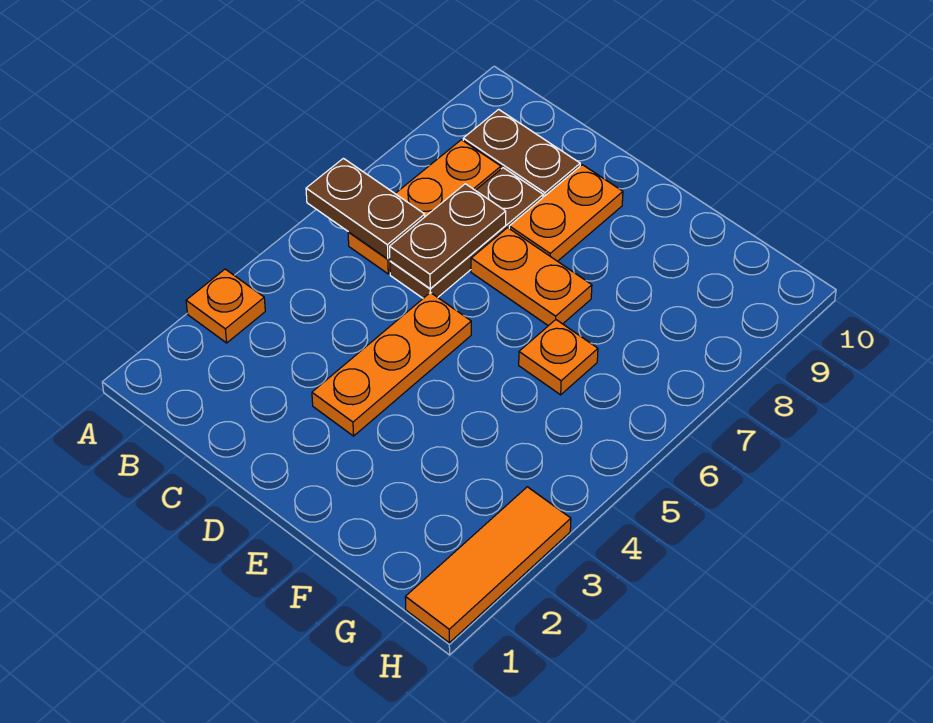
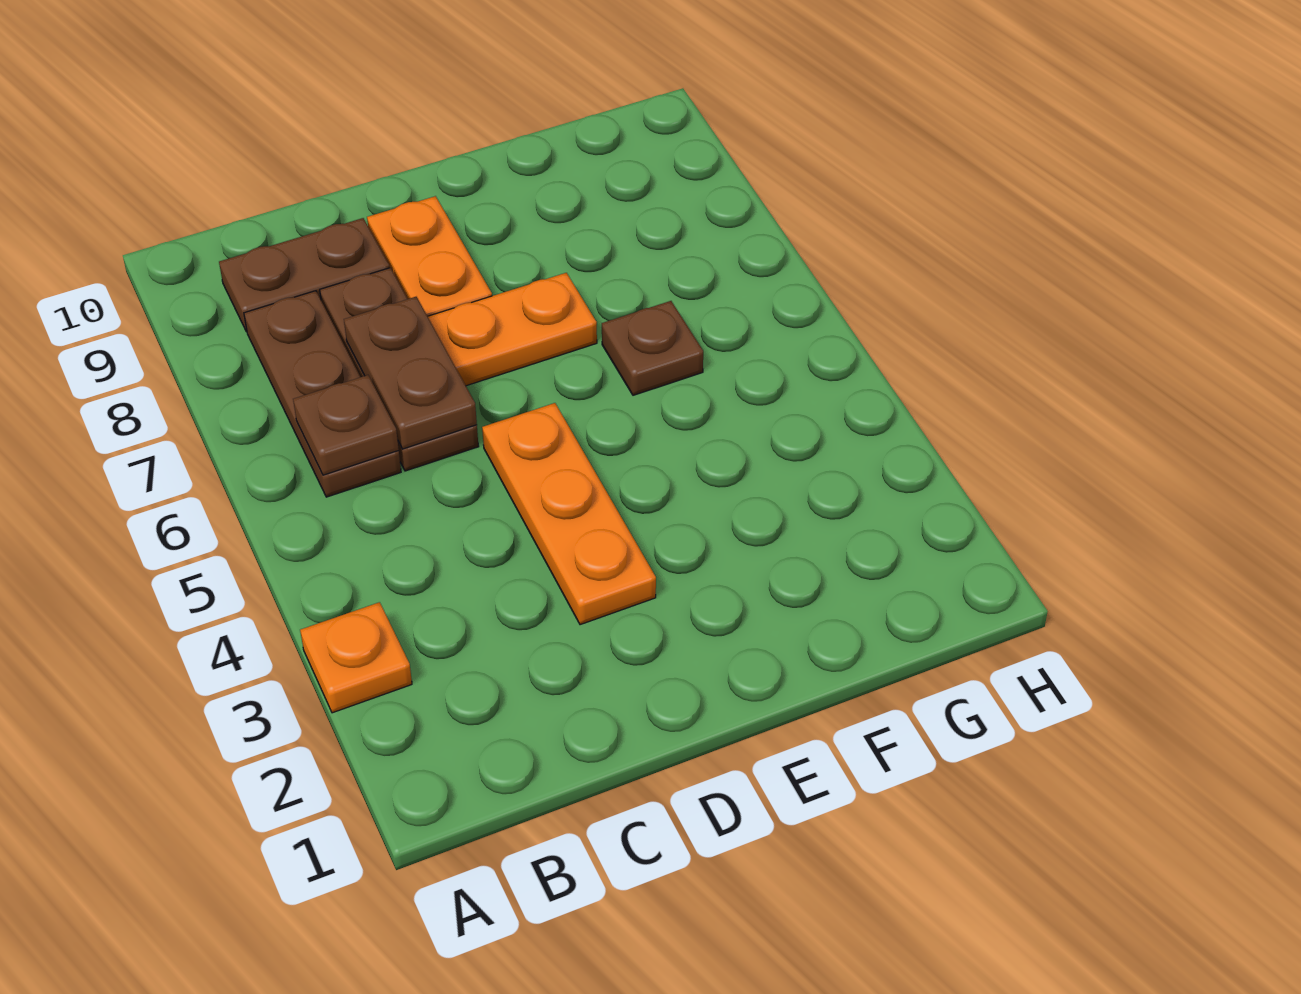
brown 1x2 plate [306,158,425,259] -> brown 1x1 plate [293,375,399,475]
orange 1x3 plate [348,140,501,274] -> brown 1x3 plate [244,291,401,497]
orange 1x1 plate [519,320,598,395] -> brown 1x1 plate [602,301,703,395]
orange 1x3 tile [405,487,571,643] -> none

